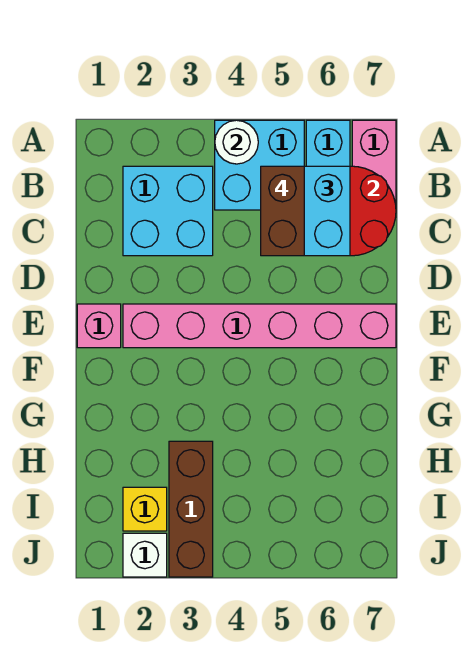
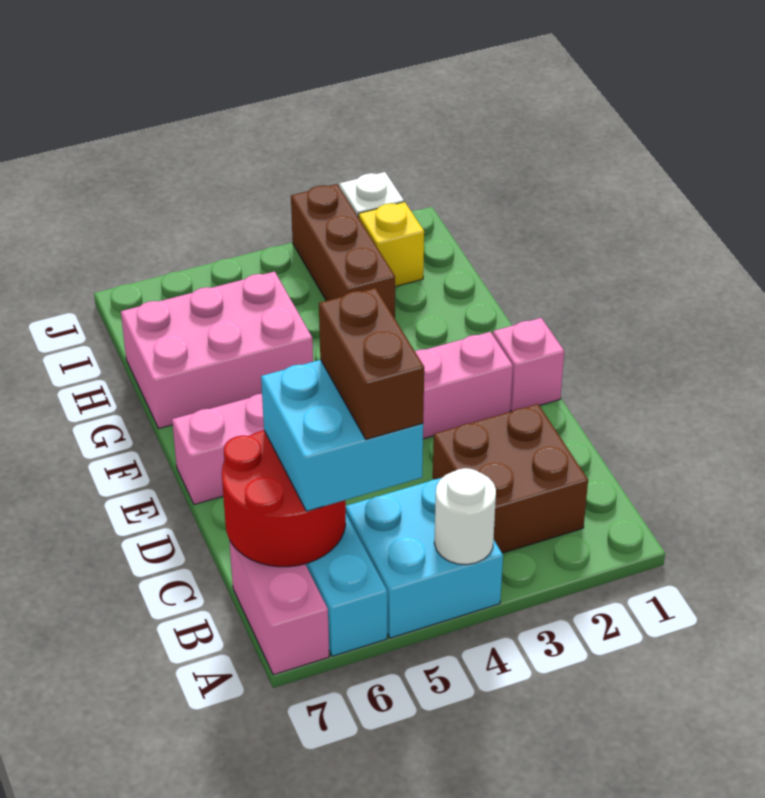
cyan 2x2 brick [123,166,213,256] -> brown 2x2 brick [433,404,588,553]
none -> pink 2x3 brick [121,272,313,428]

